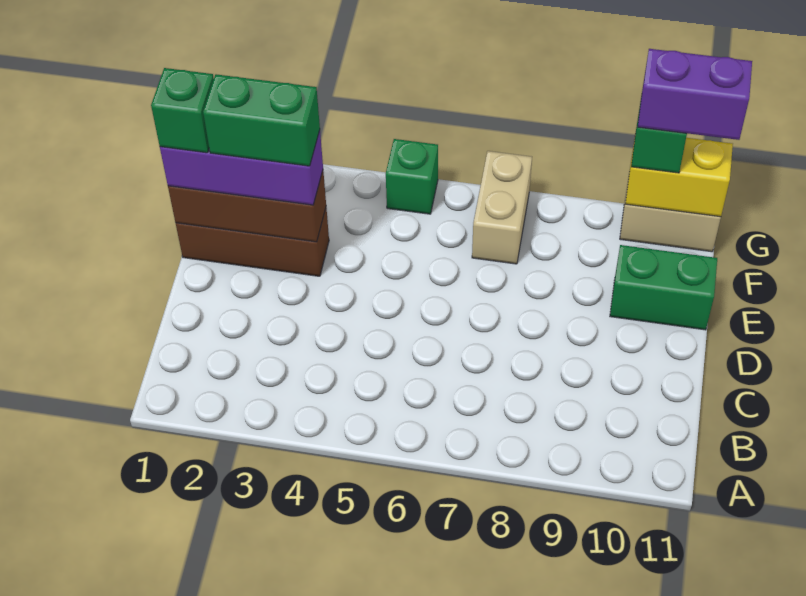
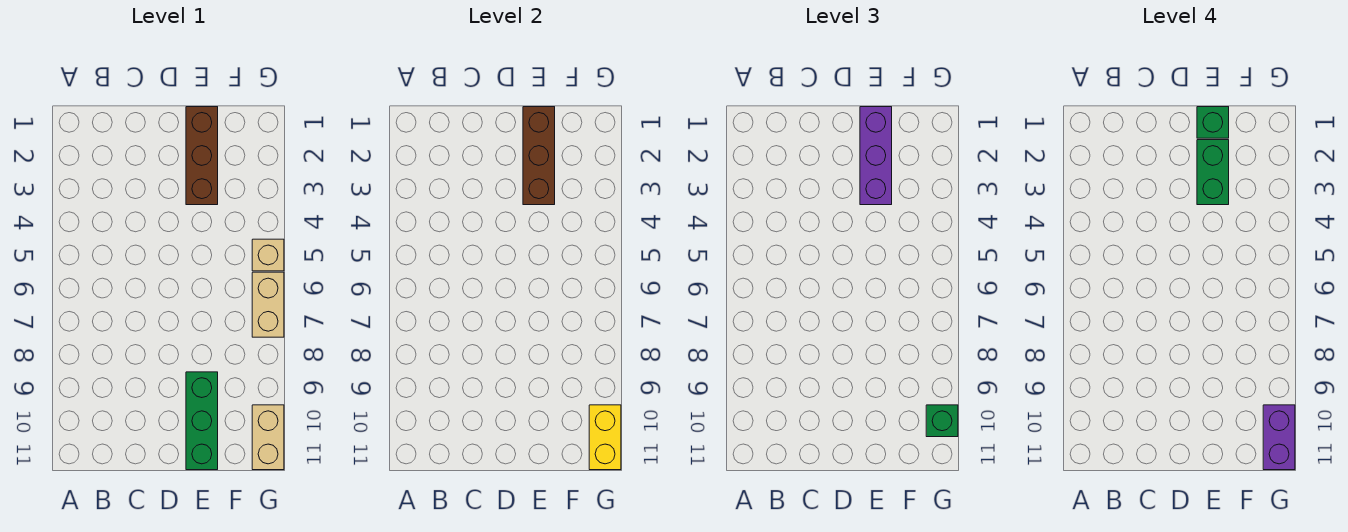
green 1x2 brick [610,245,717,330] -> green 1x3 brick [186,372,218,470]
tan 1x2 brick [472,151,532,264] -> tan 1x2 brick turned to [252,272,284,337]
green 1x1 brick [386,139,438,214] -> tan 1x1 brick [252,239,284,271]

